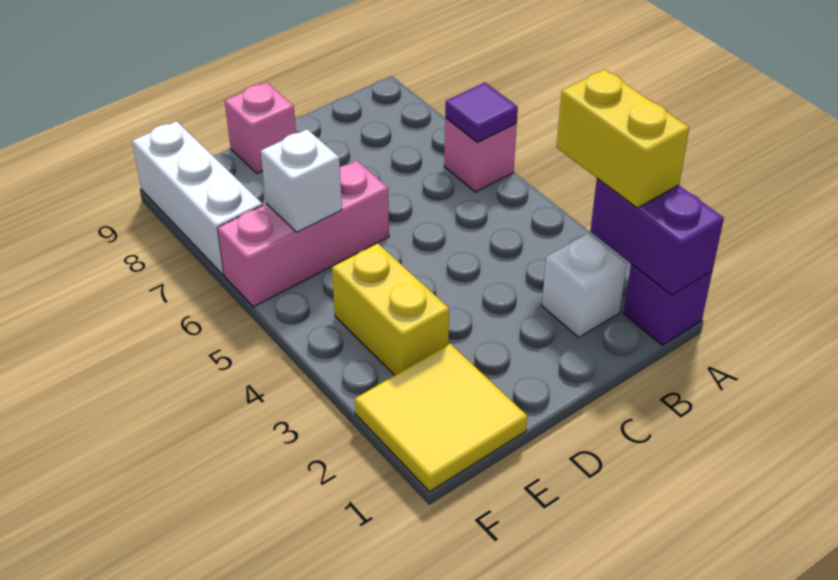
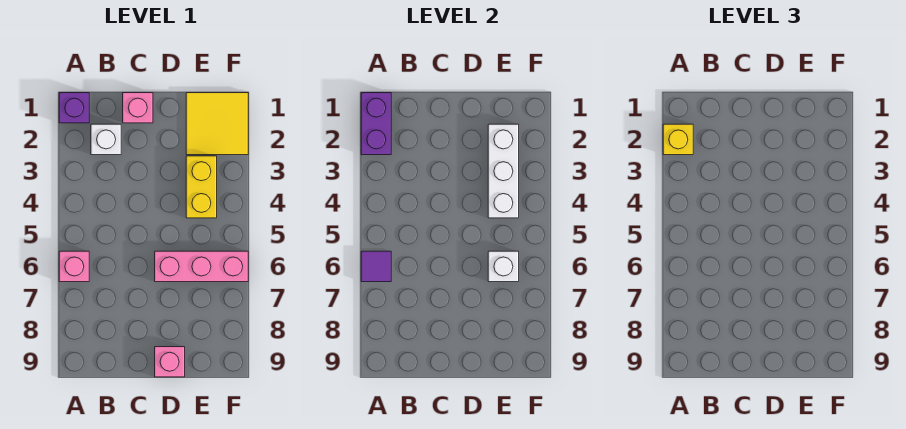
yellow 1x2 brick [556,70,689,208] -> yellow 1x1 brick [663,124,693,155]
none -> pink 1x1 brick [123,93,153,123]
white 1x3 brick [132,121,263,275] -> white 1x3 brick moved to [488,124,519,218]

